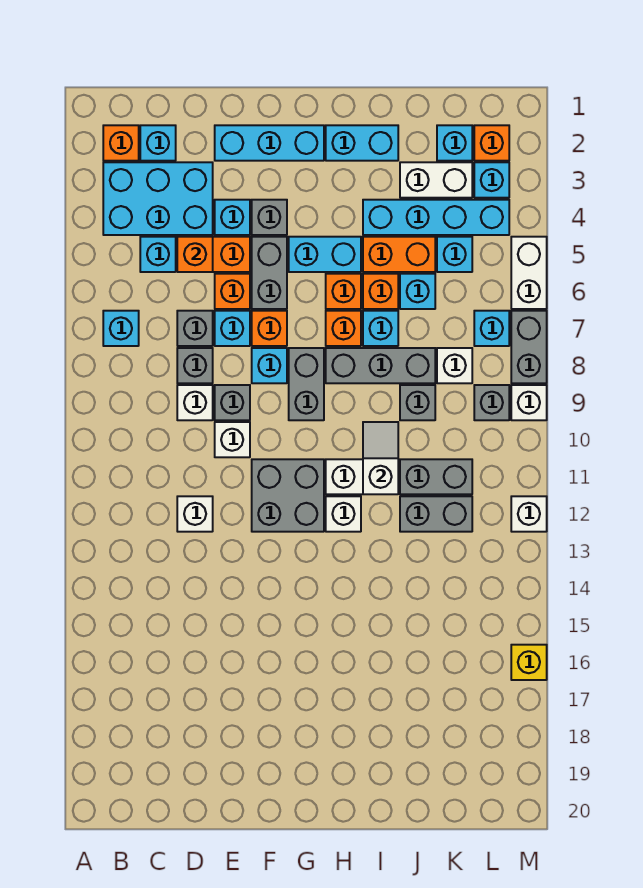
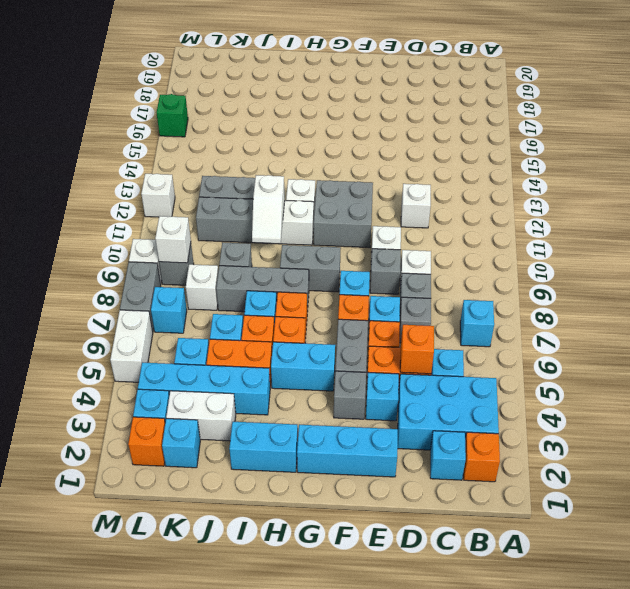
grey 1x2 brick [289,348,324,420] -> grey 1x2 brick turned to [280,245,341,292]
none -> white 1x1 brick [155,216,191,263]
yellow 1x1 brick [511,645,547,680] -> green 1x1 brick [157,94,188,137]

